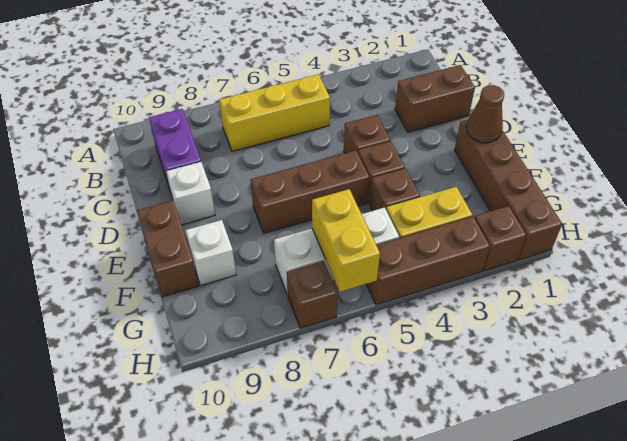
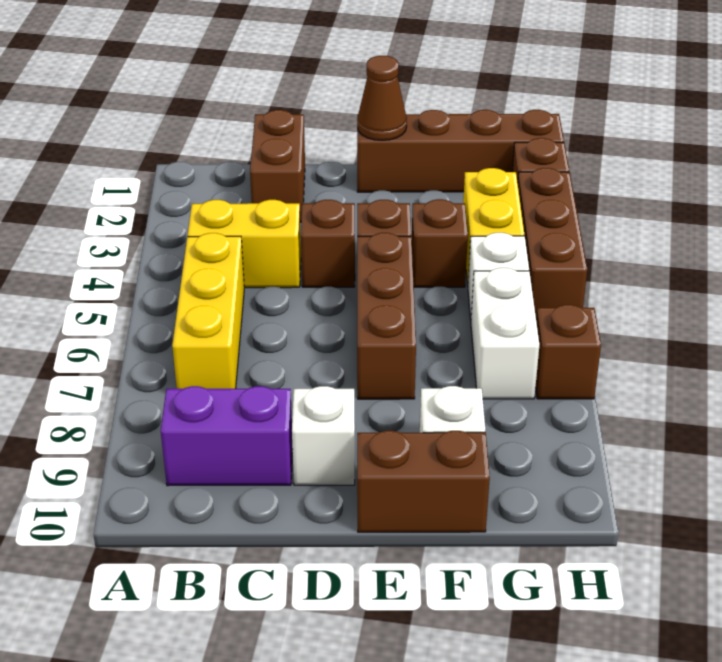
yellow 1x2 brick [312,189,380,292] -> yellow 1x2 brick moved to [188,200,301,288]

